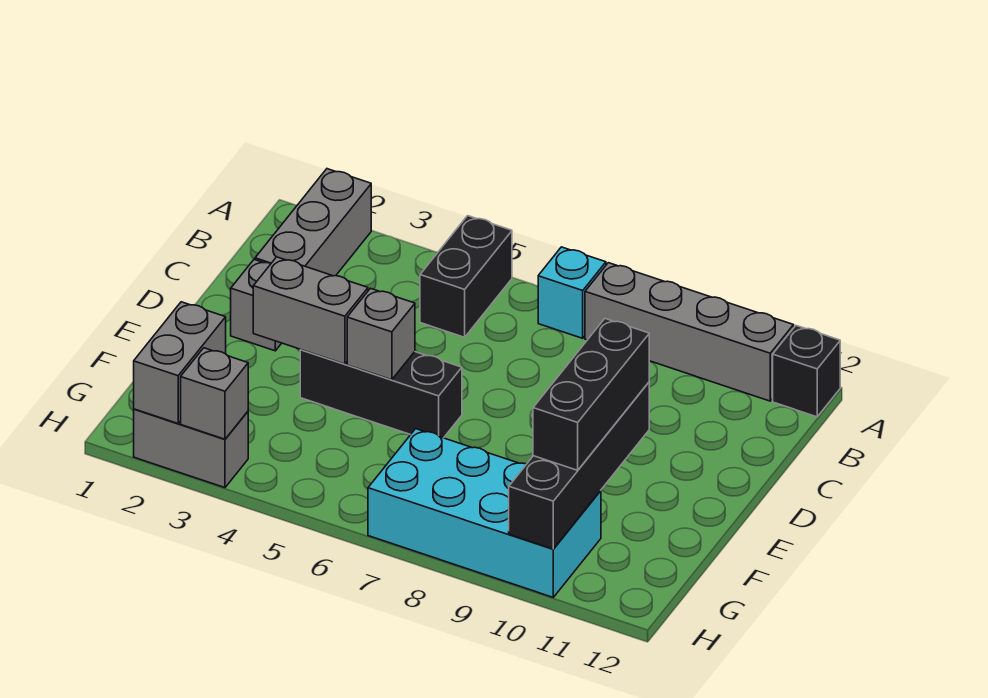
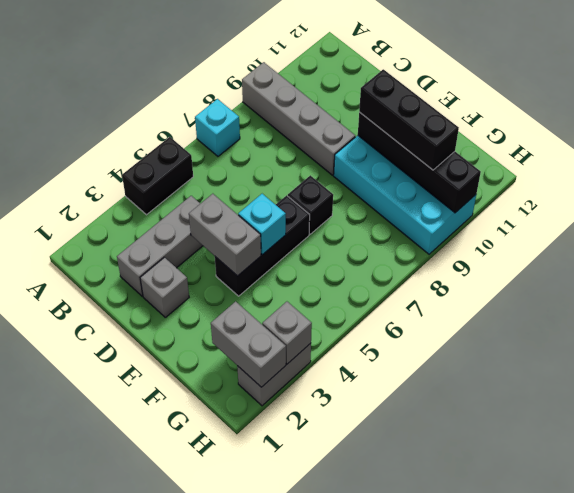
grey 1x3 brick [255,169,371,276] -> grey 1x3 brick turned to [117,196,203,296]
black 1x2 brick [420,216,512,337] -> black 1x2 brick turned to [122,137,193,215]
grey 1x4 brick [585,263,794,401] -> grey 1x4 brick turned to [242,62,355,175]
black 1x1 brick [773,326,840,417] -> black 1x1 brick moved to [288,175,333,234]
grey 1x2 brick [253,257,368,364] -> grey 1x2 brick turned to [189,194,261,276]
grey 1x1 brick [347,288,415,380] -> cyan 1x1 brick [238,194,286,255]
cyan 2x4 brick [368,429,601,597] -> cyan 2x4 brick turned to [334,135,476,254]

